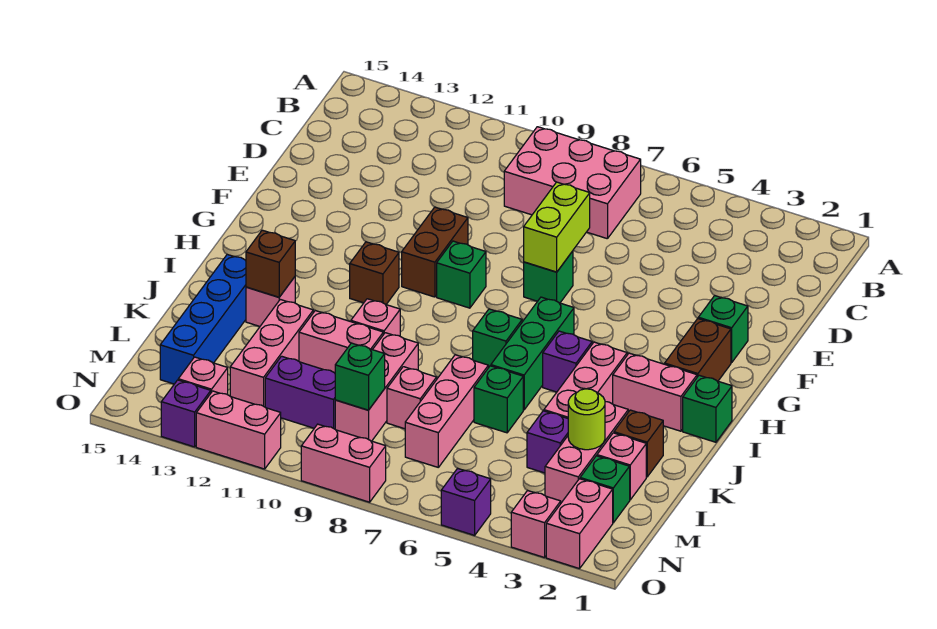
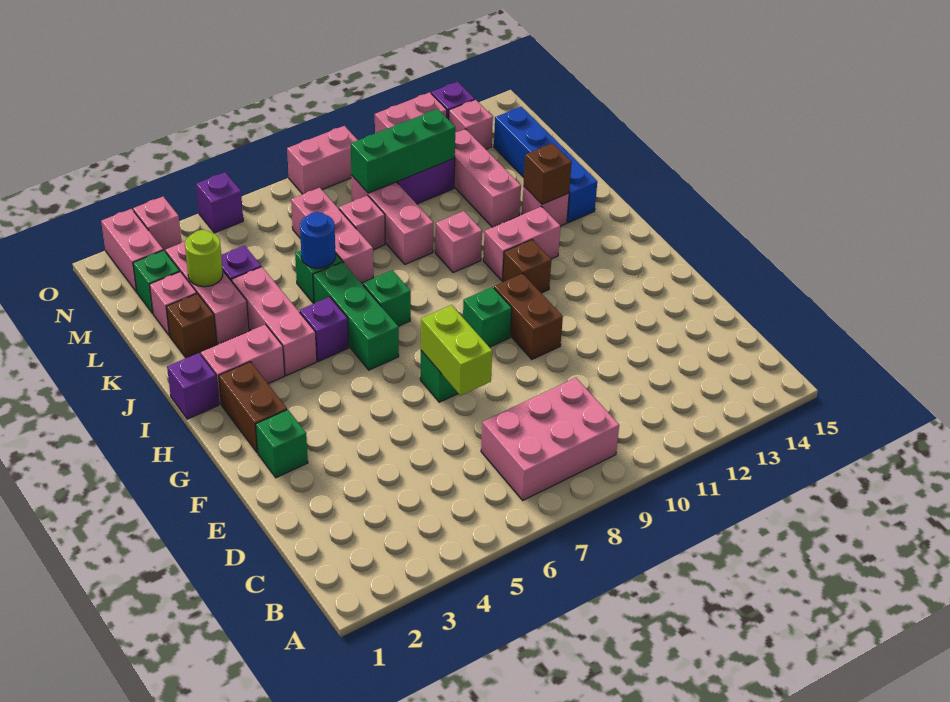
green 1x1 brick [683,375,732,442] -> purple 1x1 brick [167,353,219,419]
none -> blue 1x1 round brick [300,212,336,268]
pink 1x2 brick [299,311,383,373] -> pink 1x2 brick moved to [483,207,560,281]
green 1x1 brick [335,343,385,410] -> green 1x3 brick [351,109,455,193]

